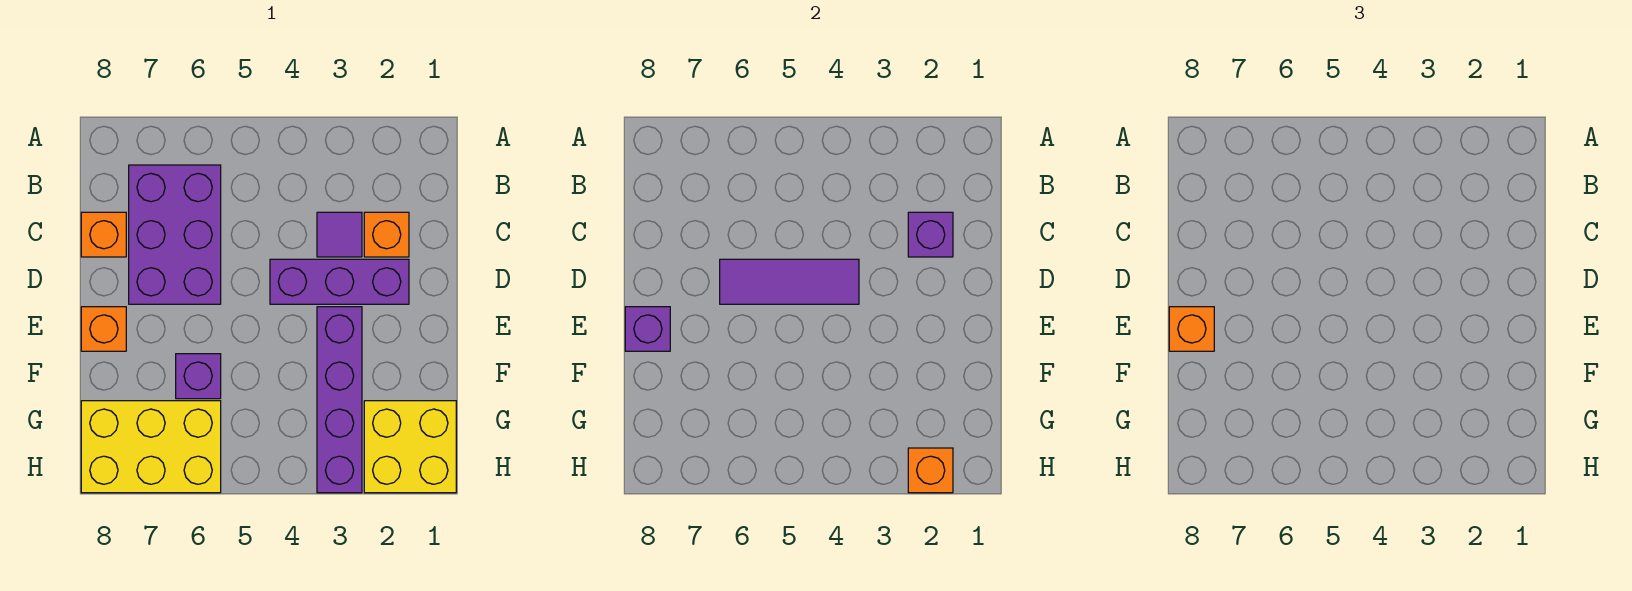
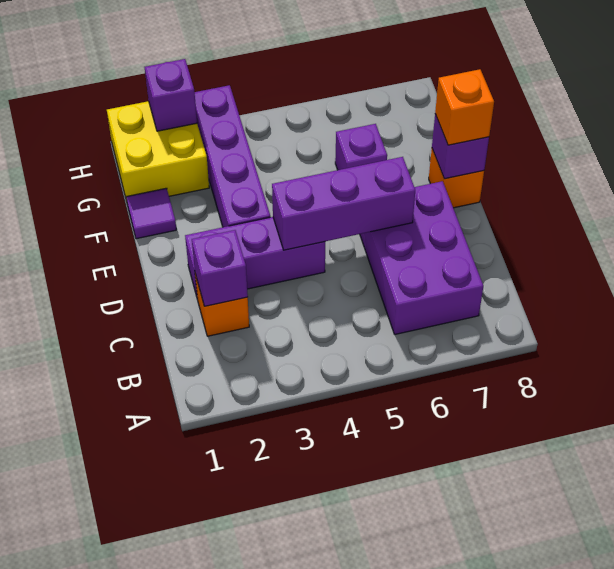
purple 1x1 tile [317,212,362,257] -> purple 1x1 tile moved to [126,188,176,239]
orange 1x1 brick [81,212,126,257] -> none
purple 1x3 tile [720,259,859,304] -> purple 1x3 brick [272,157,415,250]
yellow 2x3 brick [81,401,221,493] -> none
orange 1x1 brick [908,448,953,493] -> purple 1x1 brick [145,59,197,131]

